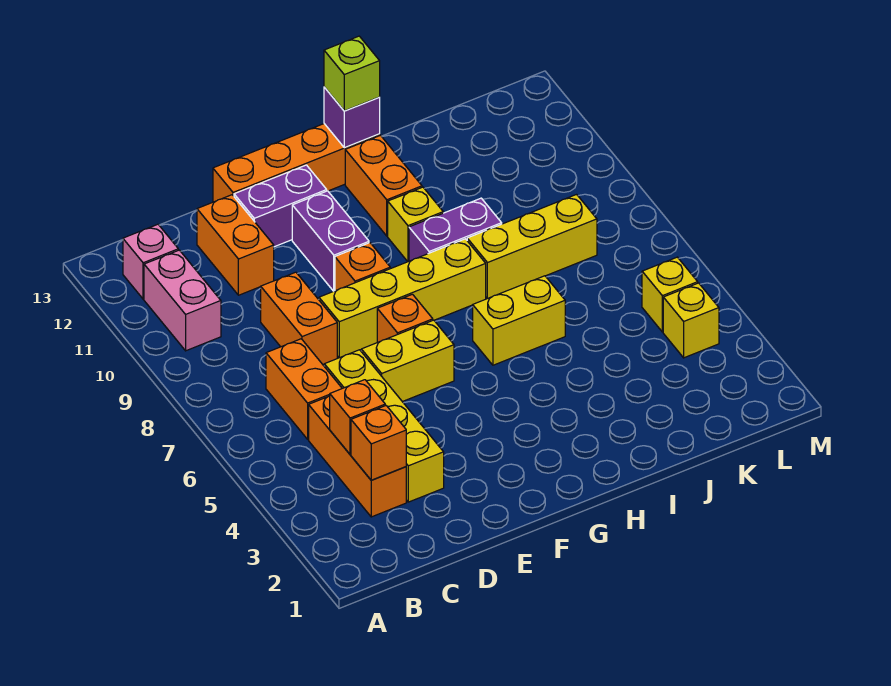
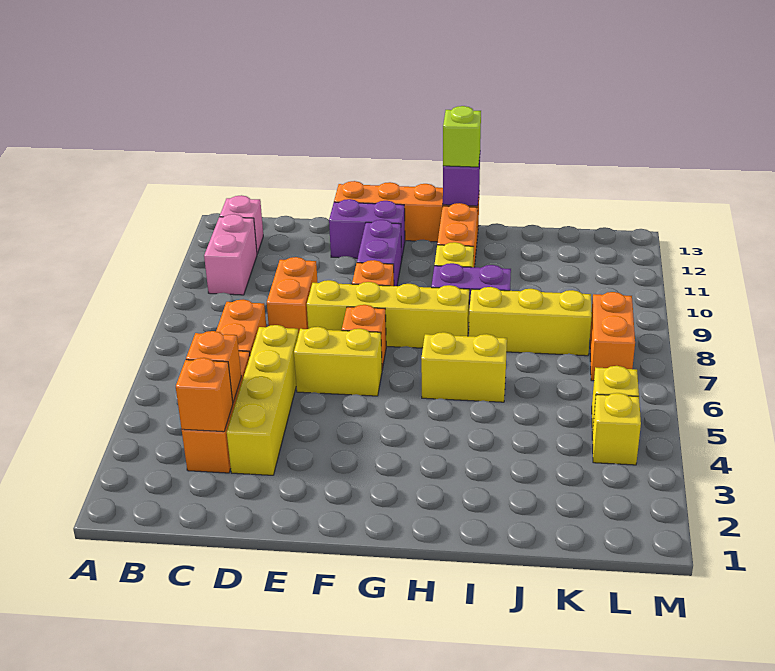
orange 1x2 brick [197,195,274,295] -> orange 1x2 brick moved to [590,292,635,381]

